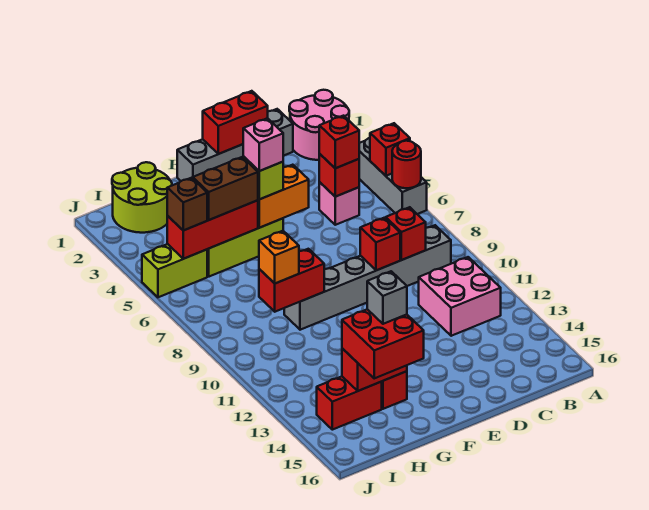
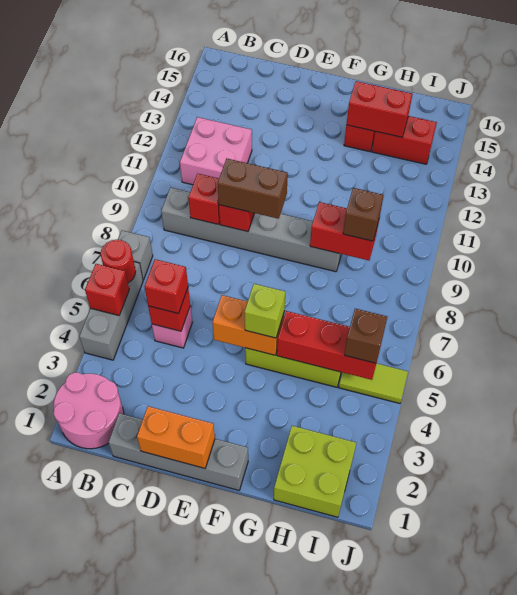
red 1x2 brick [203,91,268,154] -> orange 1x2 brick [137,406,215,468]
pink 1x1 brick [243,118,283,171] -> none
brown 1x2 brick [193,157,258,220] -> brown 1x2 brick moved to [218,159,288,219]
red 2x2 brick [342,309,424,378] -> none
grey 1x1 brick [367,271,407,324] -> grey 1x1 brick moved to [118,231,153,280]
lime 2x2 round brick [112,162,172,233] -> lime 2x2 brick [274,426,356,517]
orange 1x1 brick [259,231,299,283] -> brown 1x1 brick [343,188,384,241]
lime 1x2 brick [142,244,207,297] -> lime 1x2 tile [339,363,408,403]

